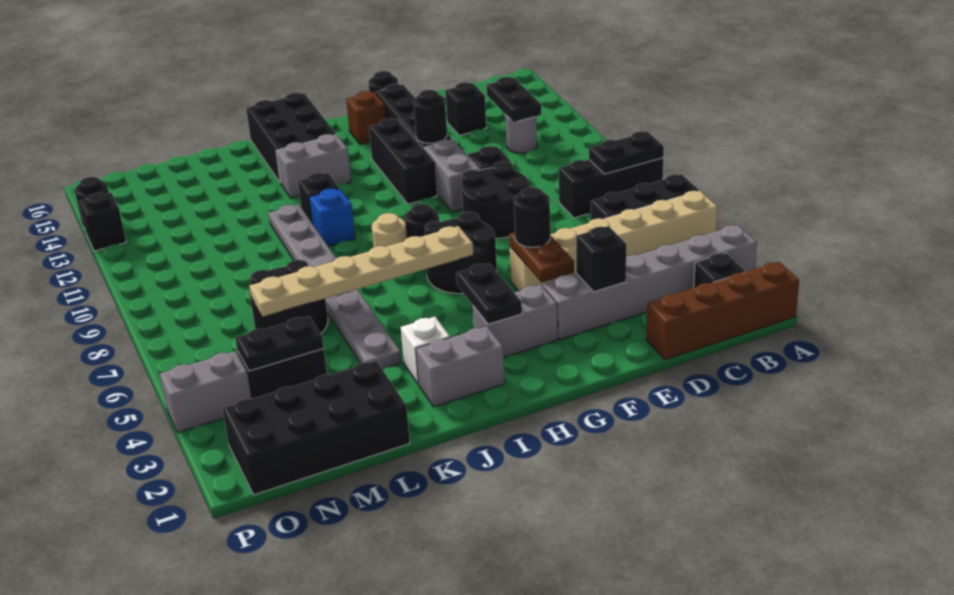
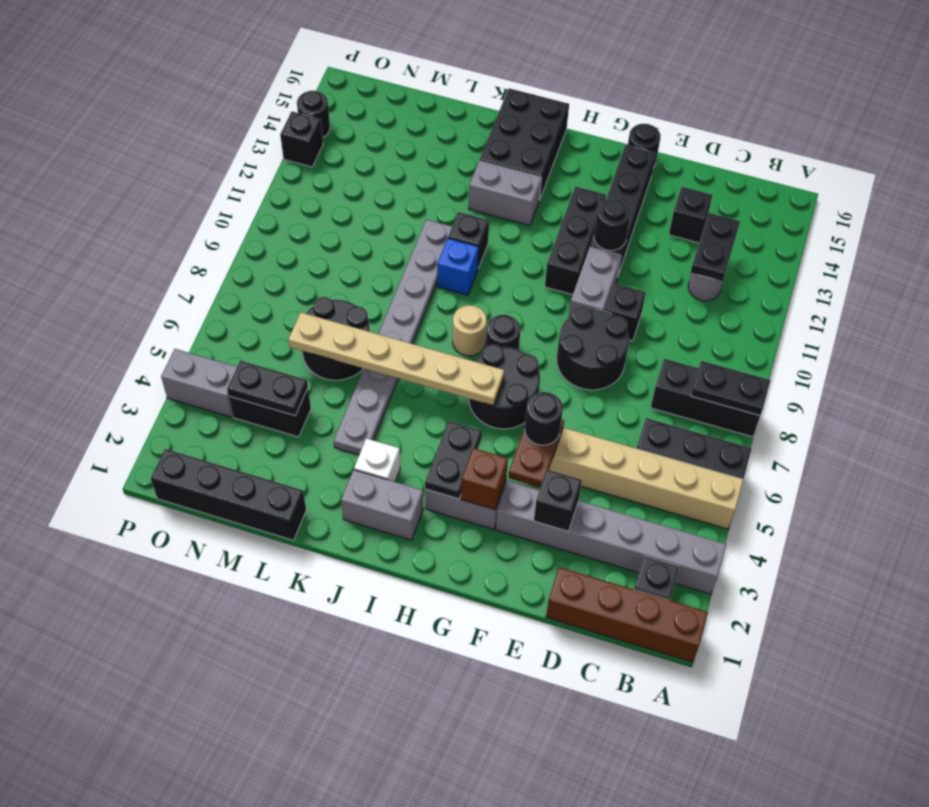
brown 1x1 brick [346,91,386,144] -> brown 1x1 brick moved to [461,448,508,510]
black 2x4 brick [222,361,410,495] -> black 1x4 brick [151,449,306,540]

